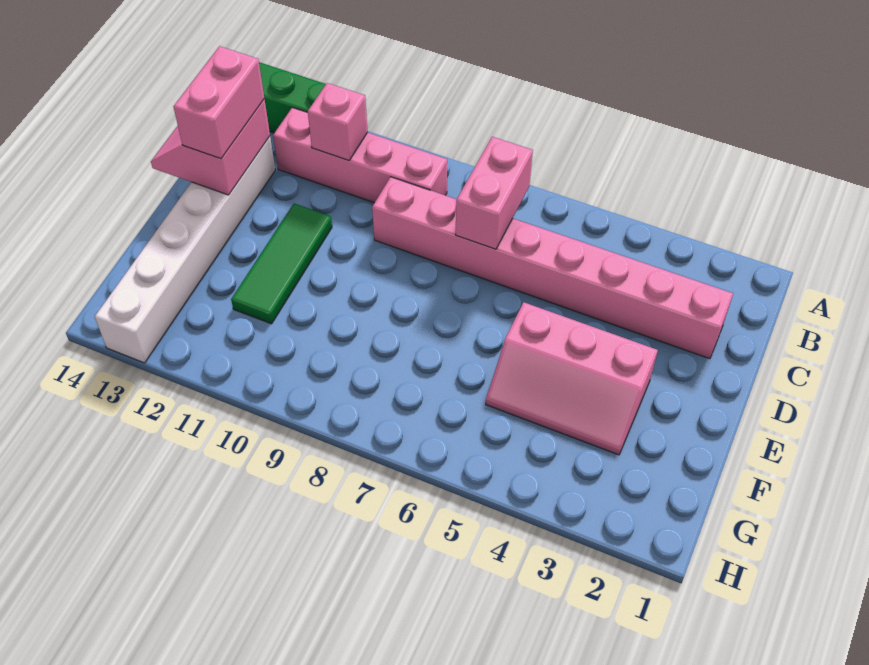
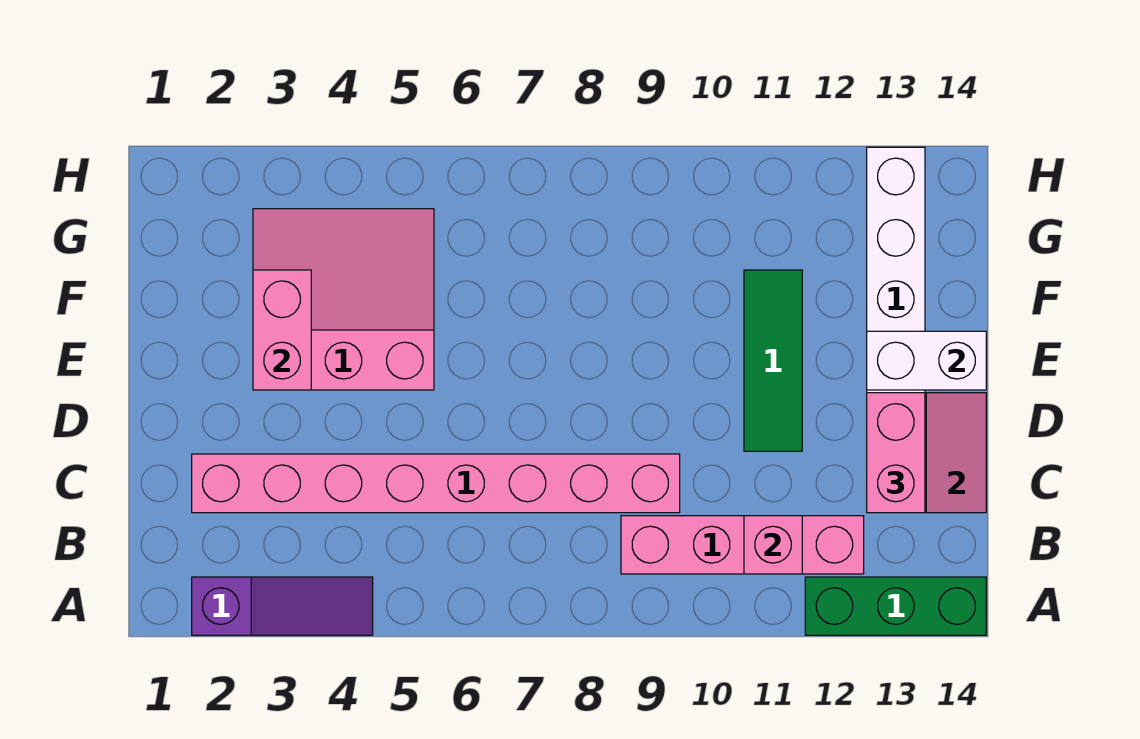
none -> purple 1x3 slope [192,577,373,635]
pink 1x2 brick [456,137,533,249] -> pink 1x2 brick moved to [253,270,311,390]
pink 2x3 slope [486,302,658,455] -> pink 3x3 slope [253,209,434,390]
none -> white 1x2 brick [867,331,986,390]

